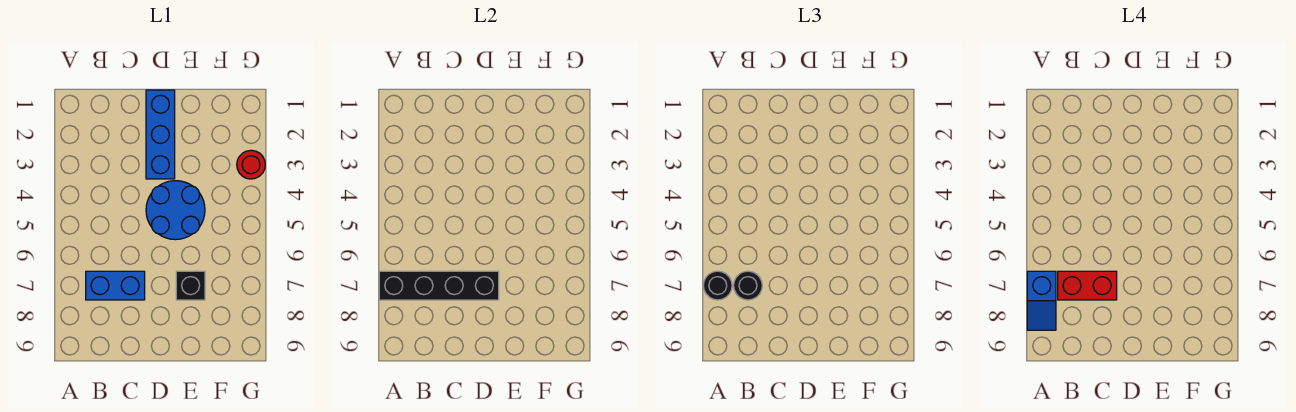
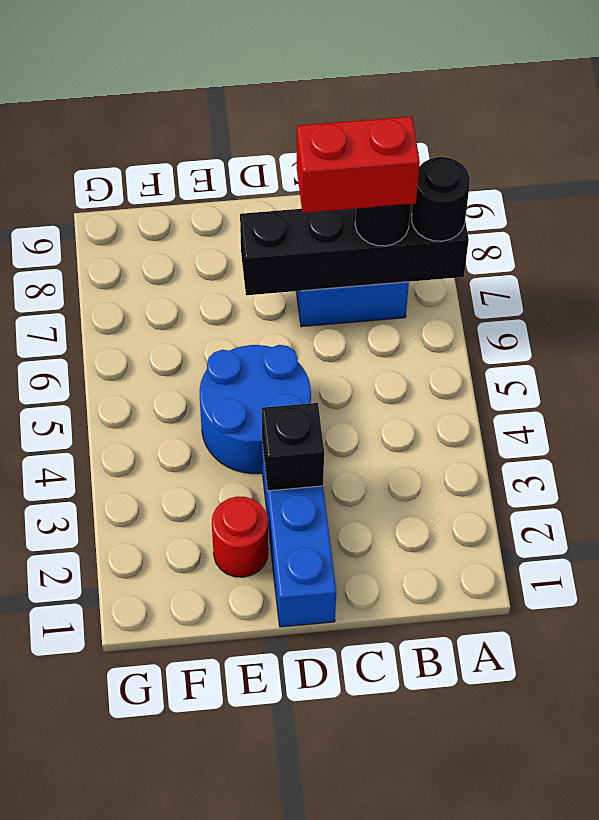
blue 1x2 slope [1027,271,1056,330] -> none
black 1x1 brick [176,271,205,300] -> black 1x1 brick moved to [262,403,324,491]
red 1x1 round brick [237,150,265,179] -> red 1x1 round brick moved to [212,496,268,577]

